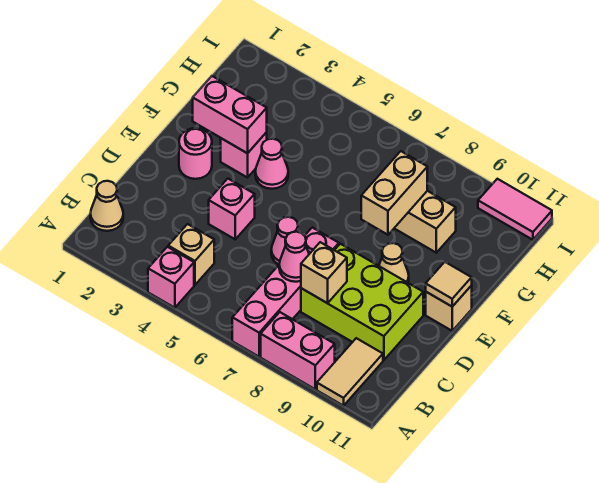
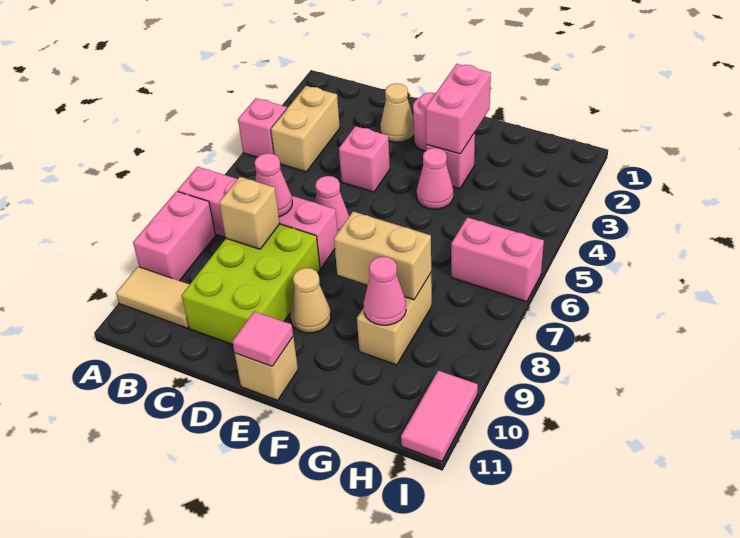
tan 1x1 cone [90,181,123,231] -> tan 1x1 cone moved to [380,84,414,142]
tan 1x1 brick [168,224,214,285] -> tan 1x2 brick [271,86,340,172]
tan 1x1 tile [426,262,472,307] -> pink 1x1 tile [232,311,293,366]
none -> pink 1x1 cone [364,257,406,325]
none -> pink 1x2 brick [451,217,544,302]

